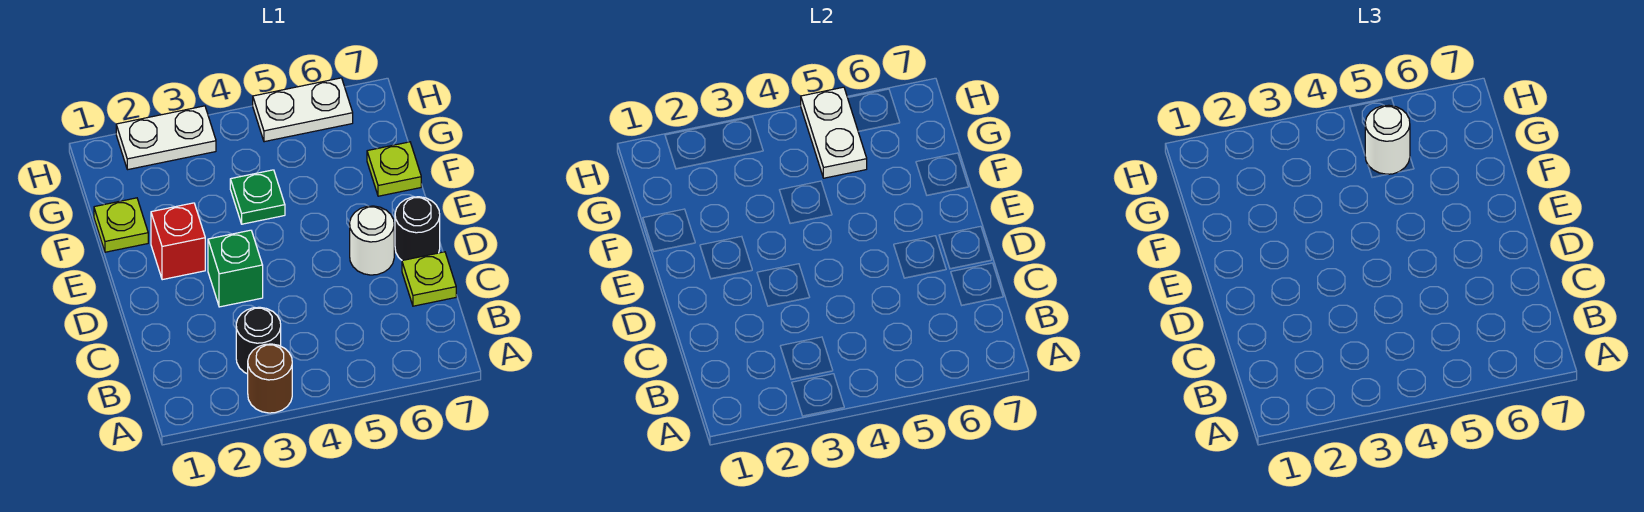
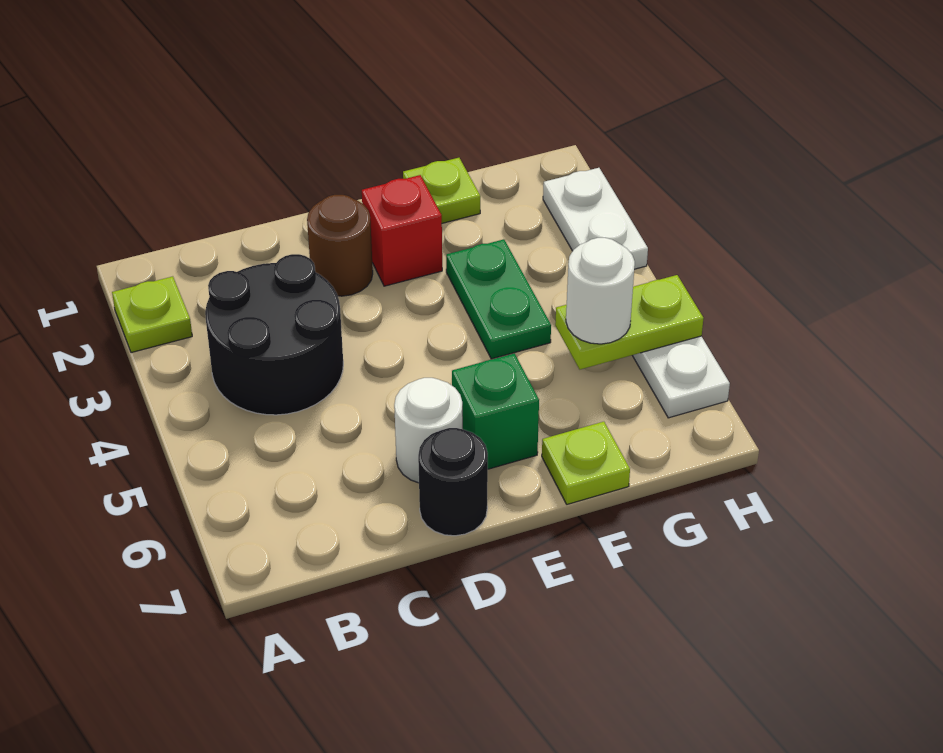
brown 1x1 round brick [248,344,292,413] -> brown 1x1 round brick moved to [307,195,373,296]
black 1x1 round brick [236,307,281,374] -> black 2x2 round brick [205,254,343,415]
lime 1x1 plate [402,252,456,306] -> lime 1x1 plate moved to [112,276,192,353]
green 1x1 brick [208,230,263,307] -> green 1x1 brick moved to [452,353,539,469]
green 1x1 plate [230,170,285,224] -> green 1x2 plate [446,239,551,359]
white 1x2 plate [801,87,867,178] -> lime 1x2 plate [555,275,704,369]

